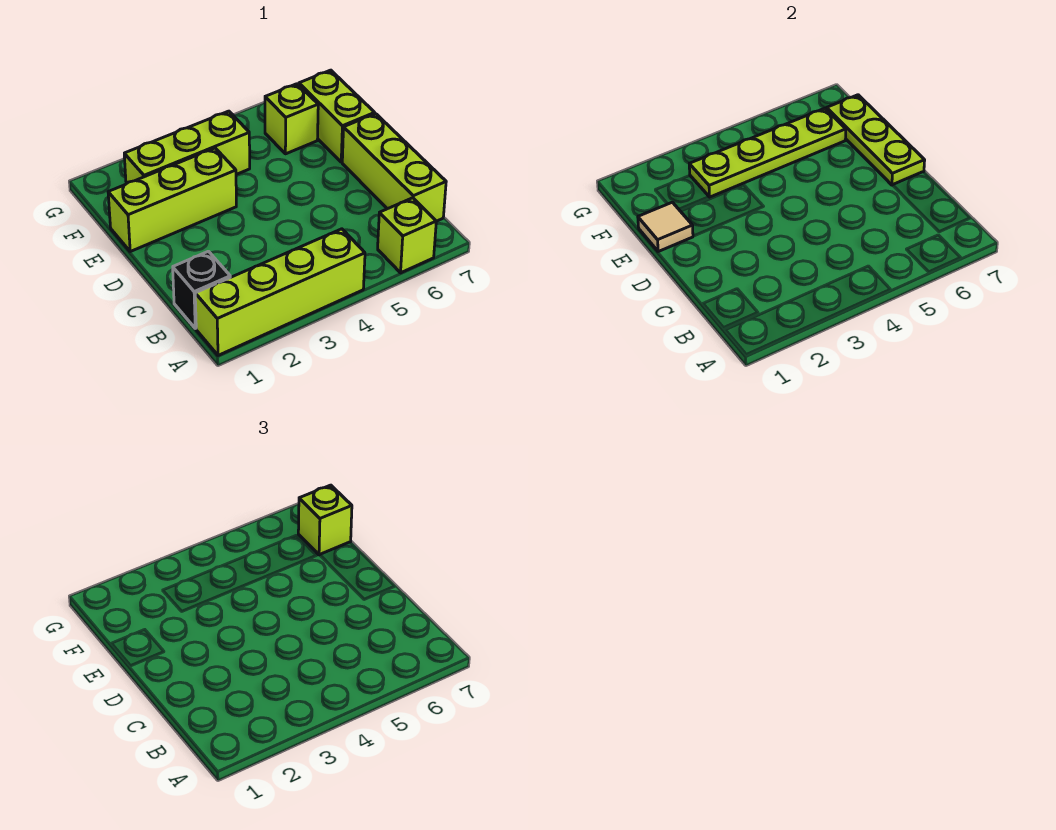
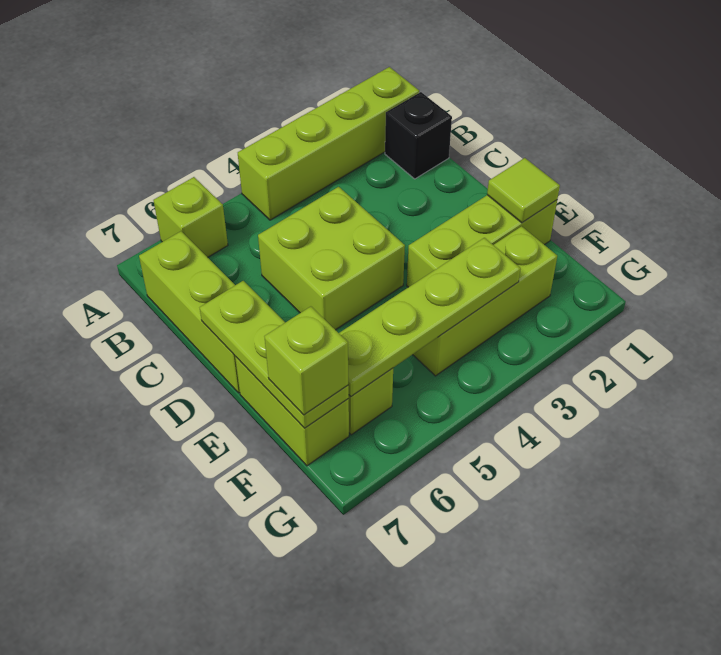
none -> lime 2x2 brick [258,187,405,330]
tan 1x1 tile [638,202,693,251] -> lime 1x1 tile [487,158,560,223]

